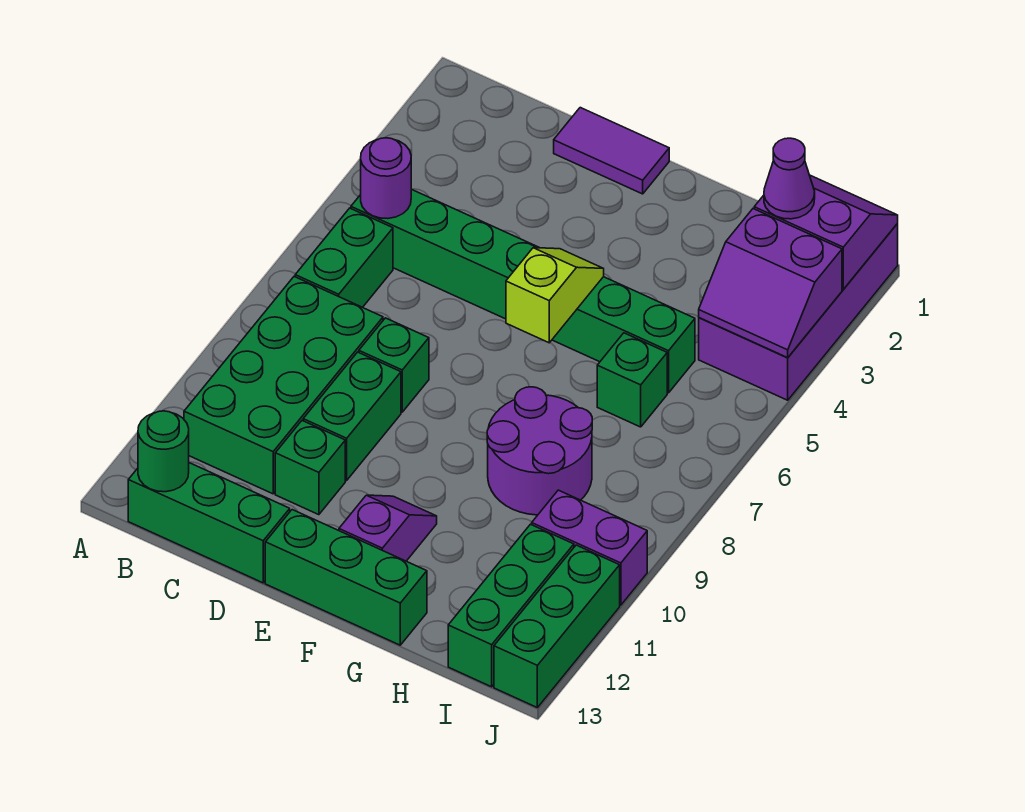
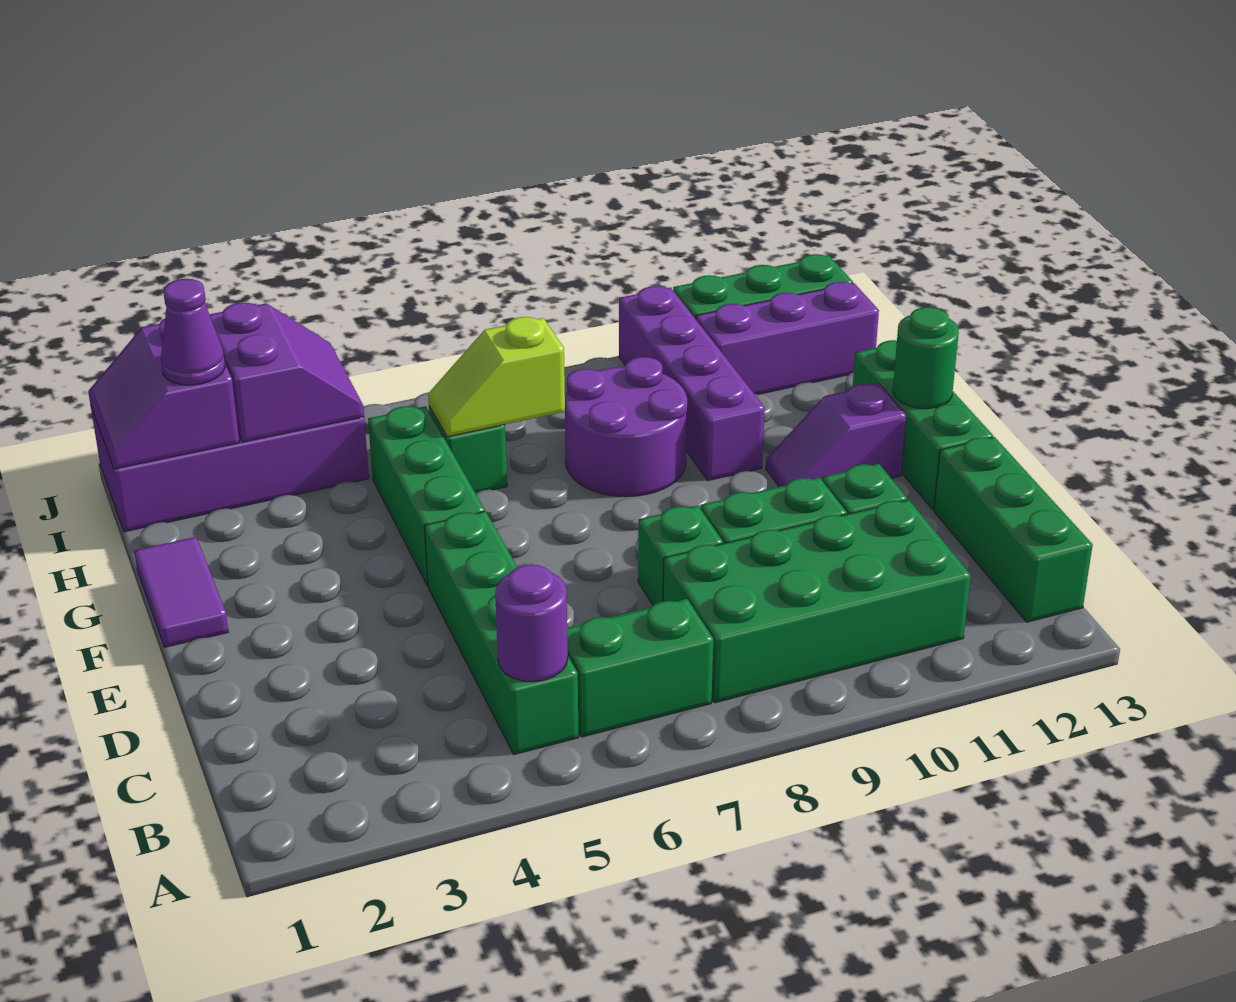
green 1x1 round brick [138,411,189,492] -> green 1x1 round brick moved to [893,307,959,409]
purple 1x2 tile [554,108,669,194] -> purple 1x2 tile moved to [134,537,228,647]
lime 1x2 slope [506,248,604,343] -> lime 1x2 slope moved to [428,317,565,437]
purple 1x2 brick [532,490,647,605] -> purple 1x4 brick [619,286,765,481]
green 1x3 brick [448,524,574,687] -> purple 1x3 brick [696,282,879,395]

